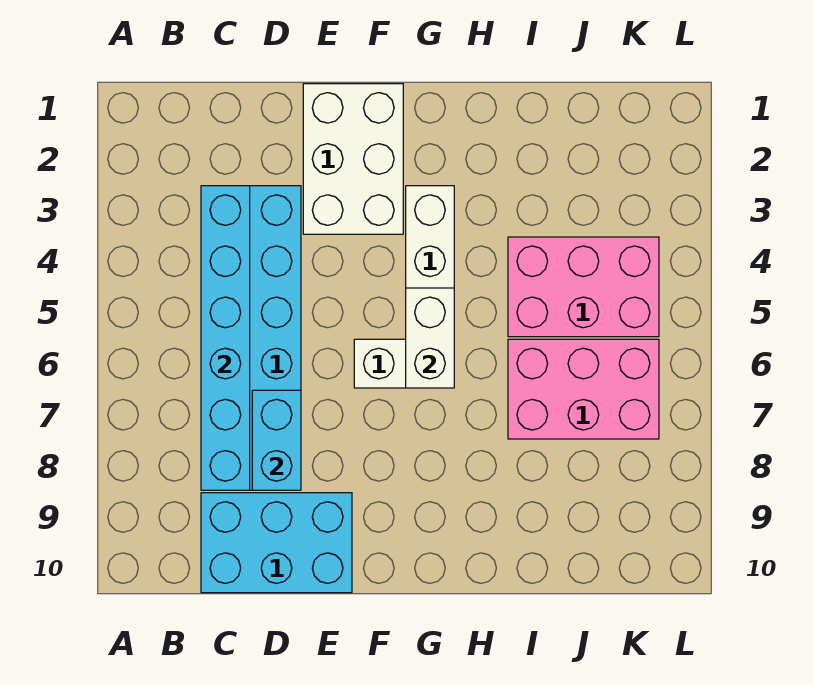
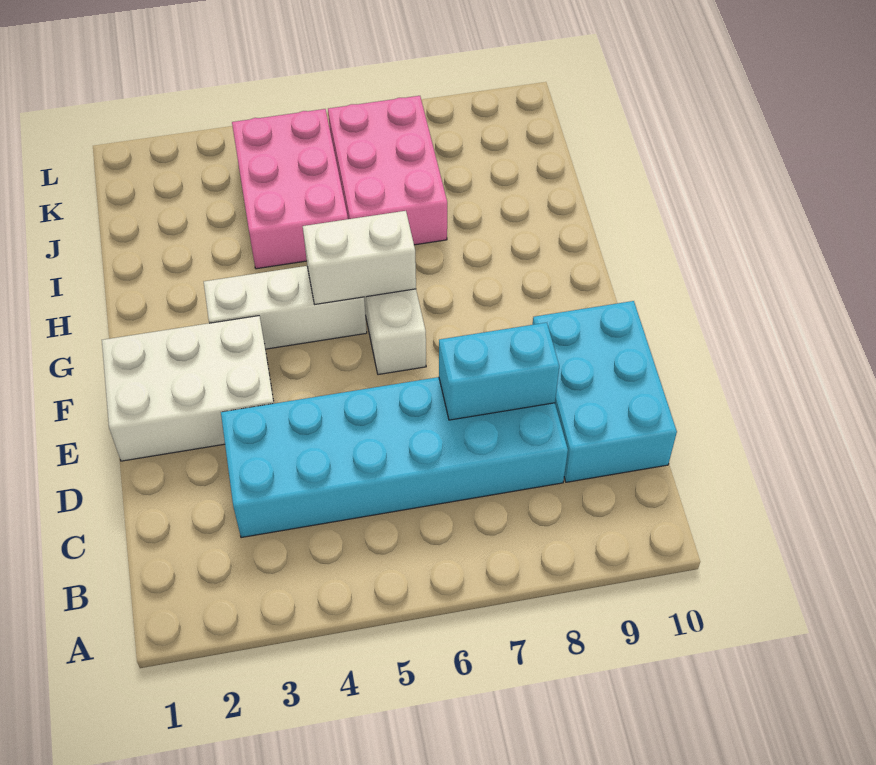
cyan 1x6 brick [201,186,250,490] -> none

